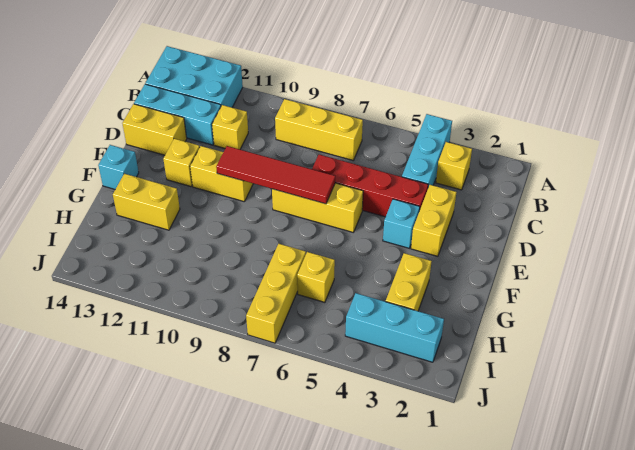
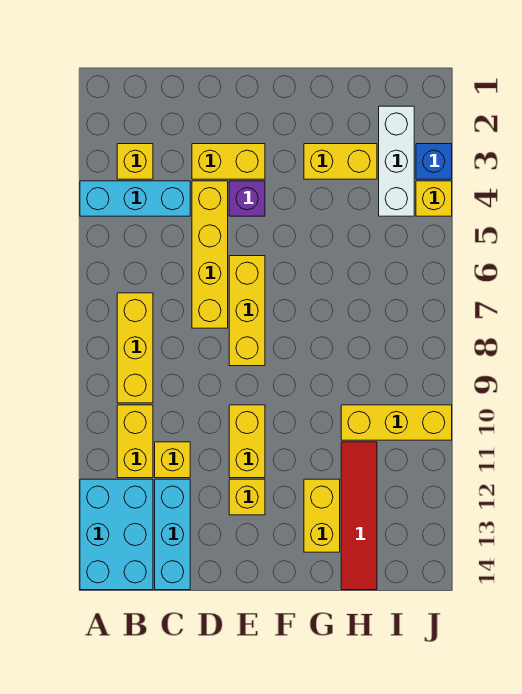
red 1x4 brick [312,155,428,217] -> yellow 1x4 brick [192,181,228,328]
yellow 1x2 brick [122,104,187,155] -> yellow 1x2 brick moved to [117,405,153,478]
cyan 1x1 brick [383,199,420,248] -> purple 1x1 brick [229,181,265,216]
red 1x4 tile [216,146,335,204] -> red 1x4 tile moved to [341,442,377,590]
cyan 1x1 brick [98,145,139,189] -> none
yellow 1x1 brick [297,252,335,302] -> yellow 1x1 brick moved to [416,181,452,216]
yellow 1x3 brick [246,244,306,343] -> yellow 1x3 brick moved to [341,405,452,440]
cyan 1x3 brick [345,293,444,362] -> white 1x3 brick [379,106,414,216]
none -> blue 1x1 brick [416,144,452,179]

